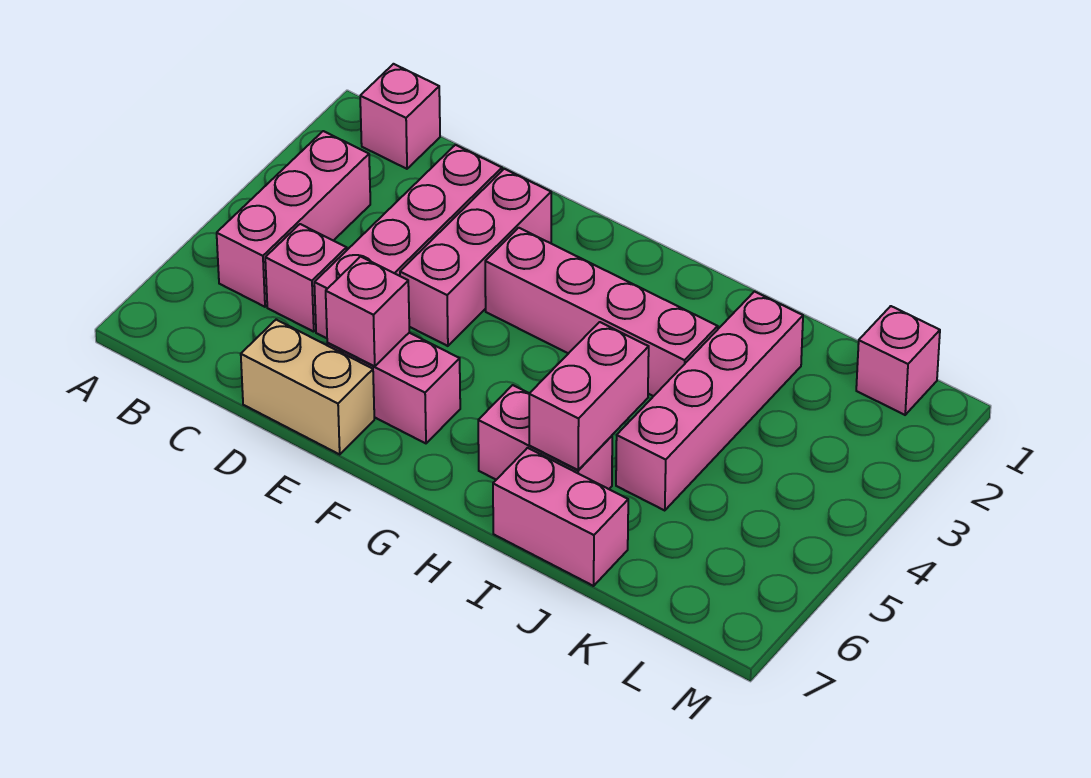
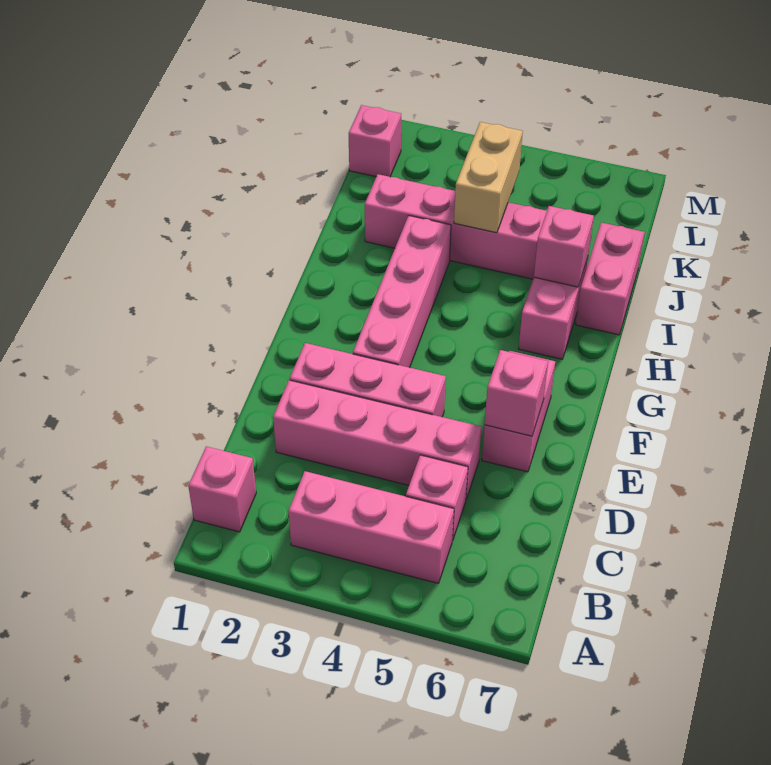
tan 1x2 brick [241,320,374,454] -> tan 1x2 brick moved to [454,122,523,233]
pink 1x2 brick [529,322,649,470] -> pink 1x1 brick [534,206,594,287]

